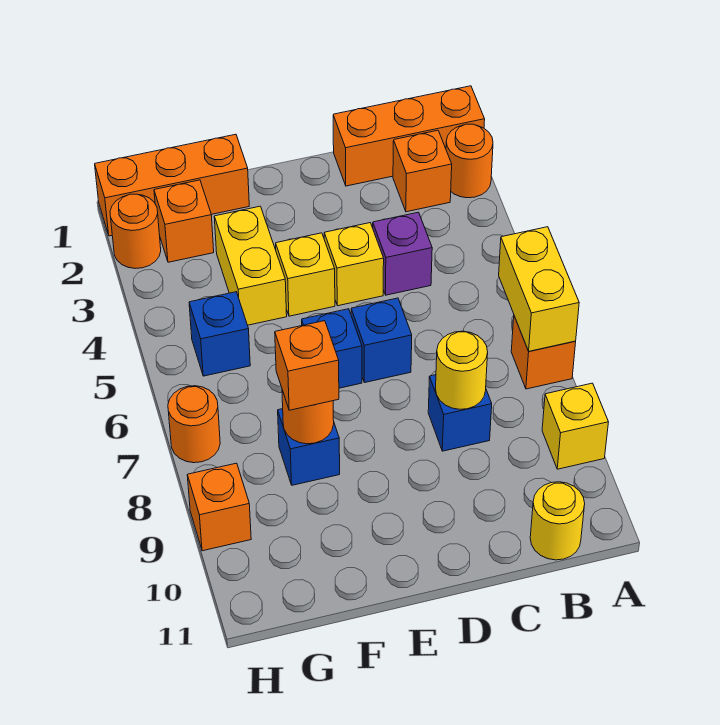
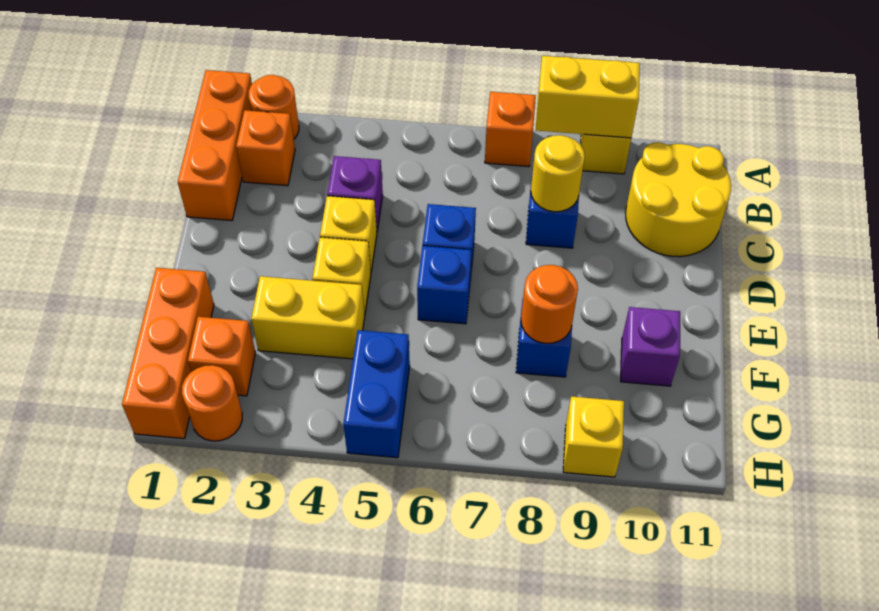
yellow 1x2 brick [499,227,579,351] -> yellow 1x2 brick moved to [536,56,640,138]
yellow 1x1 round brick [530,482,585,560] -> yellow 2x2 round brick [626,142,731,257]
orange 1x1 brick [275,321,339,410] -> none
none -> purple 1x1 brick [621,307,680,386]
blue 1x1 brick [189,292,250,376] -> blue 1x2 brick [343,330,410,458]
orange 1x1 round brick [168,386,220,463] -> none
orange 1x1 brick [187,463,251,551] -> yellow 1x1 brick [563,396,624,477]

